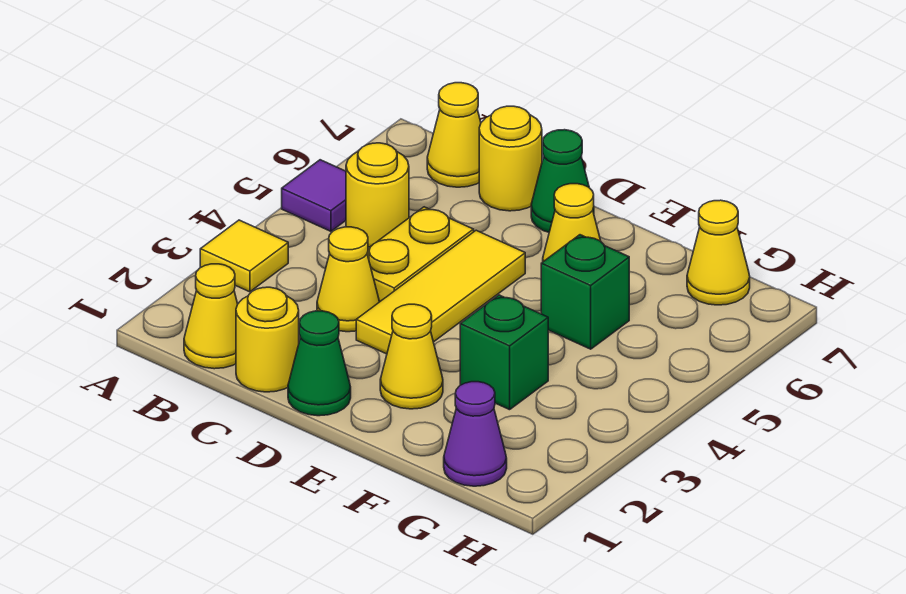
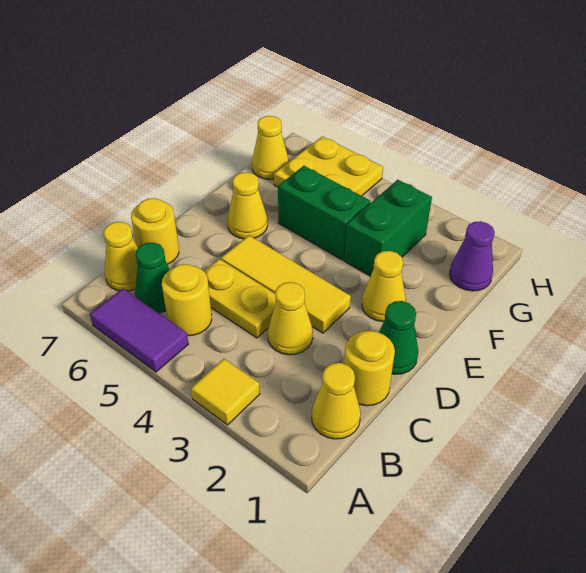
purple 1x1 tile [282,160,346,231] -> purple 1x2 tile [90,289,189,372]
green 1x1 cone [531,130,594,232] -> green 1x1 cone moved to [135,242,170,313]
green 1x1 brick [460,295,548,410] -> green 1x2 brick [344,180,432,276]
green 1x1 brick [541,235,629,349] -> green 1x2 brick [278,166,371,260]
none -> yellow 2x2 plate [274,136,383,196]

